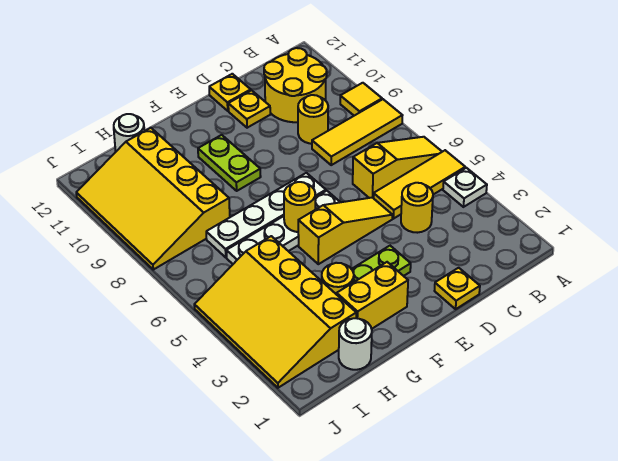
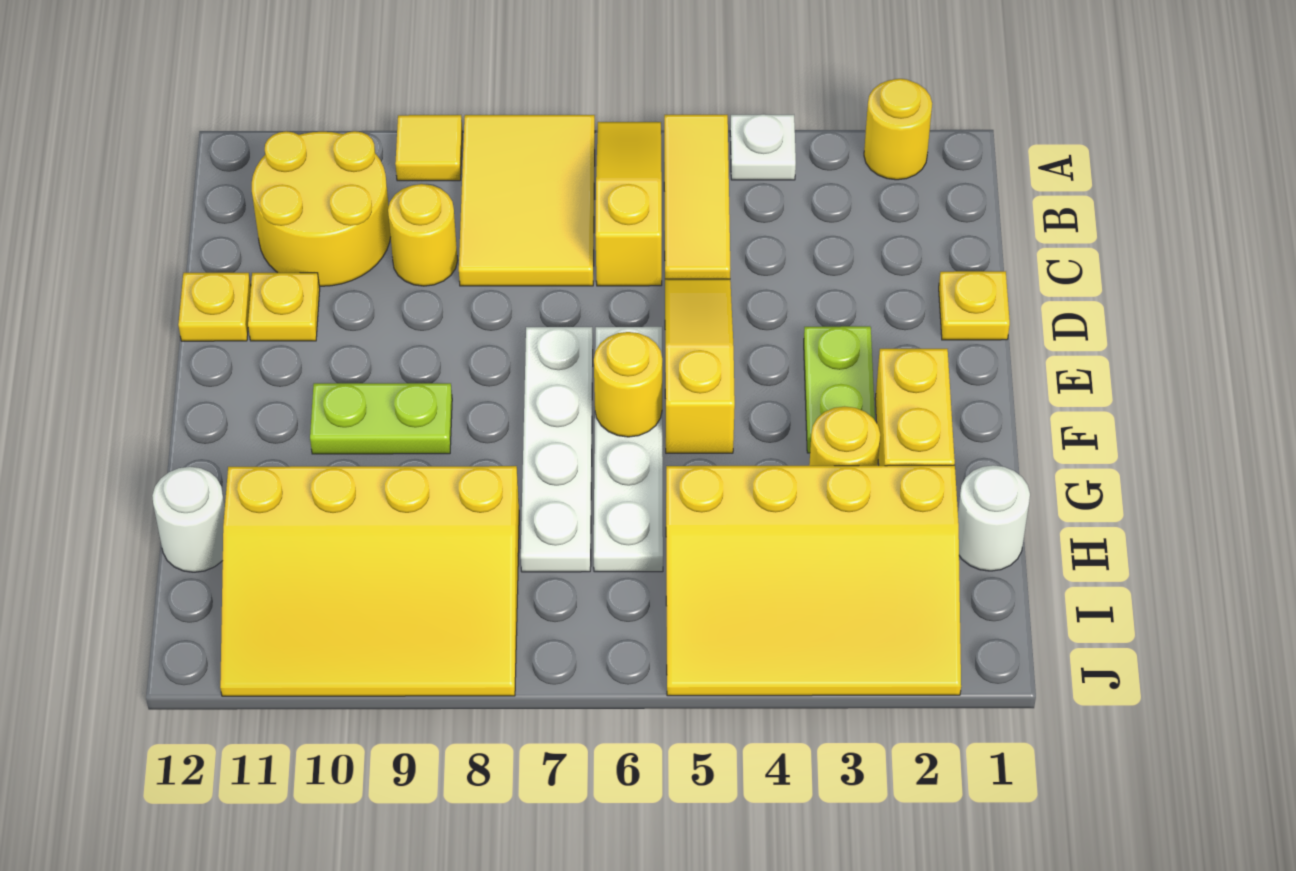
yellow 1x3 tile [312,99,403,165] -> yellow 2x3 tile [459,115,595,286]
yellow 1x1 round brick [401,183,433,233] -> yellow 1x1 round brick moved to [864,79,932,180]

